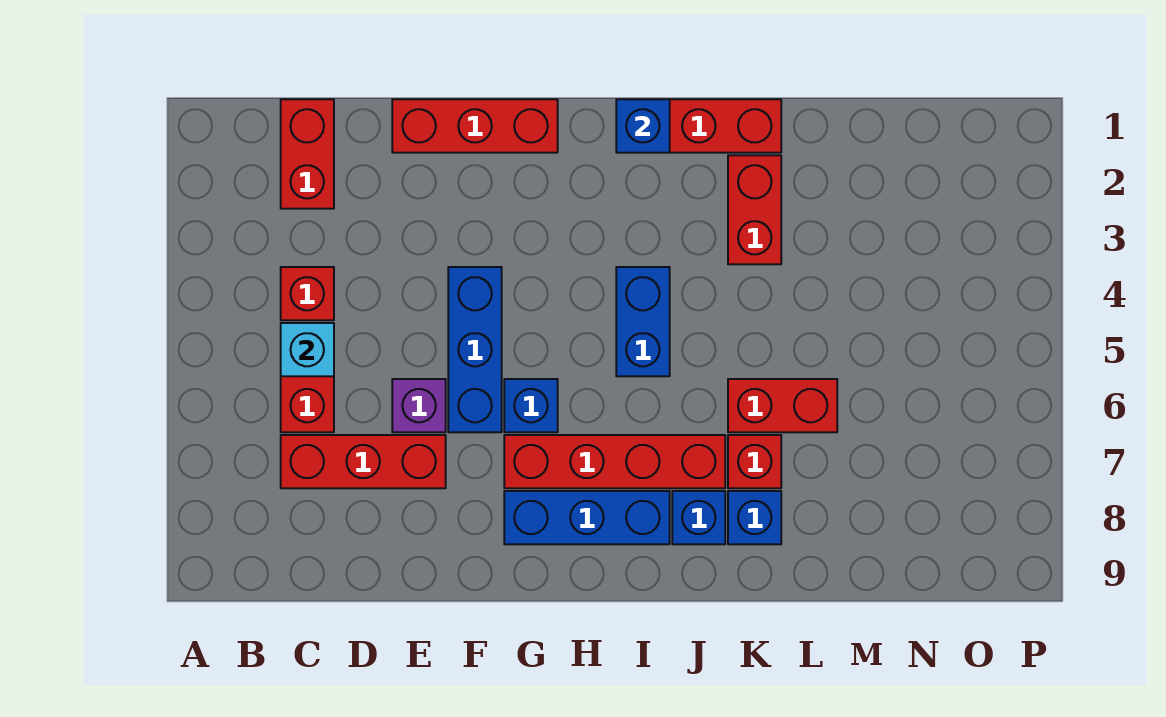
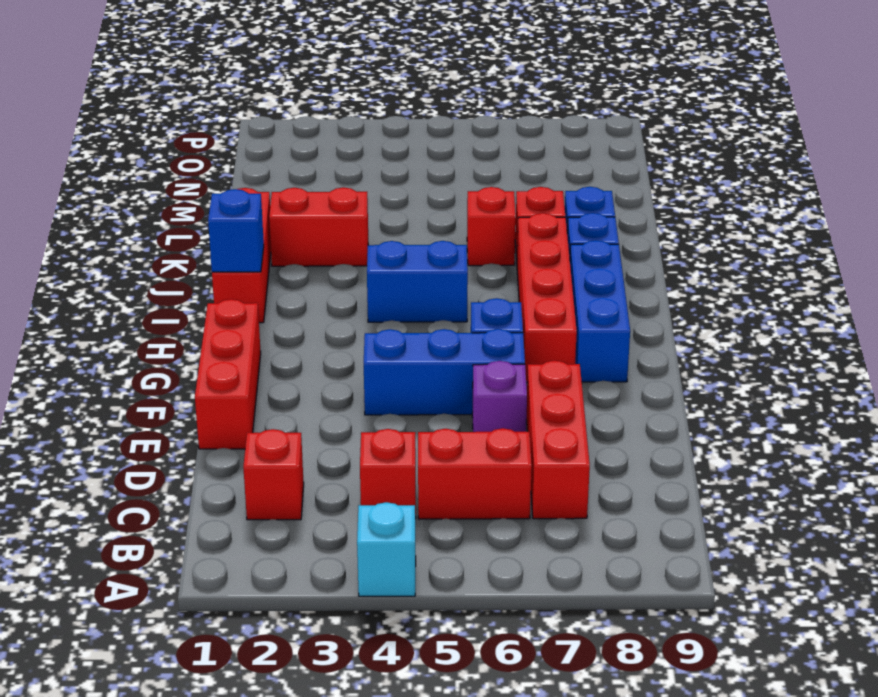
red 1x2 brick [281,99,334,209] -> red 1x1 brick [243,429,304,520]
cyan 1x1 brick [281,323,334,376] -> cyan 1x1 brick moved to [357,502,416,596]
red 1x2 brick [728,379,837,432] -> red 1x1 brick [467,187,516,266]

